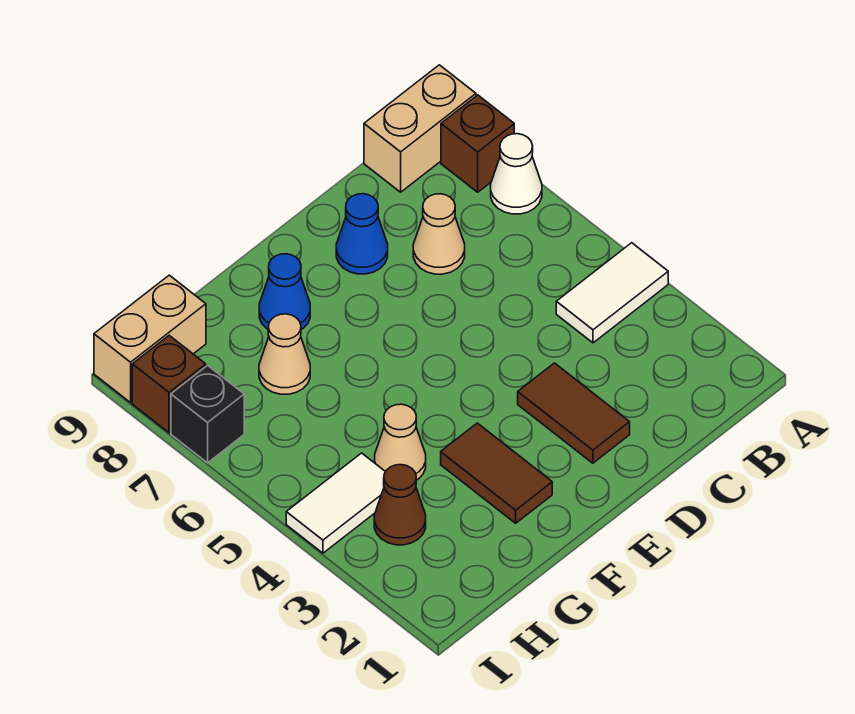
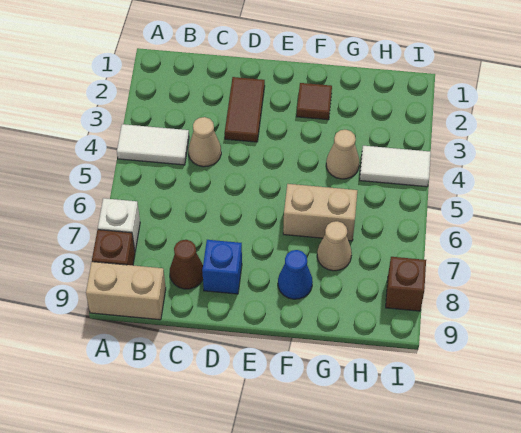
white 1x1 cone [491,134,542,214] -> white 1x1 brick [98,198,140,251]
tan 1x1 cone [413,194,465,274] -> tan 1x1 cone moved to [188,117,221,167]
blue 1x1 cone [336,194,388,274] -> blue 1x1 brick [202,240,242,294]
brown 1x2 tile [441,423,552,523] -> brown 1x1 tile [297,83,332,120]
brown 1x1 cone [374,465,426,545] -> brown 1x1 cone moved to [170,240,203,289]
tan 1x2 brick [94,275,206,403] -> tan 1x2 brick moved to [283,184,357,241]
black 1x1 brick [171,366,244,463] -> none

